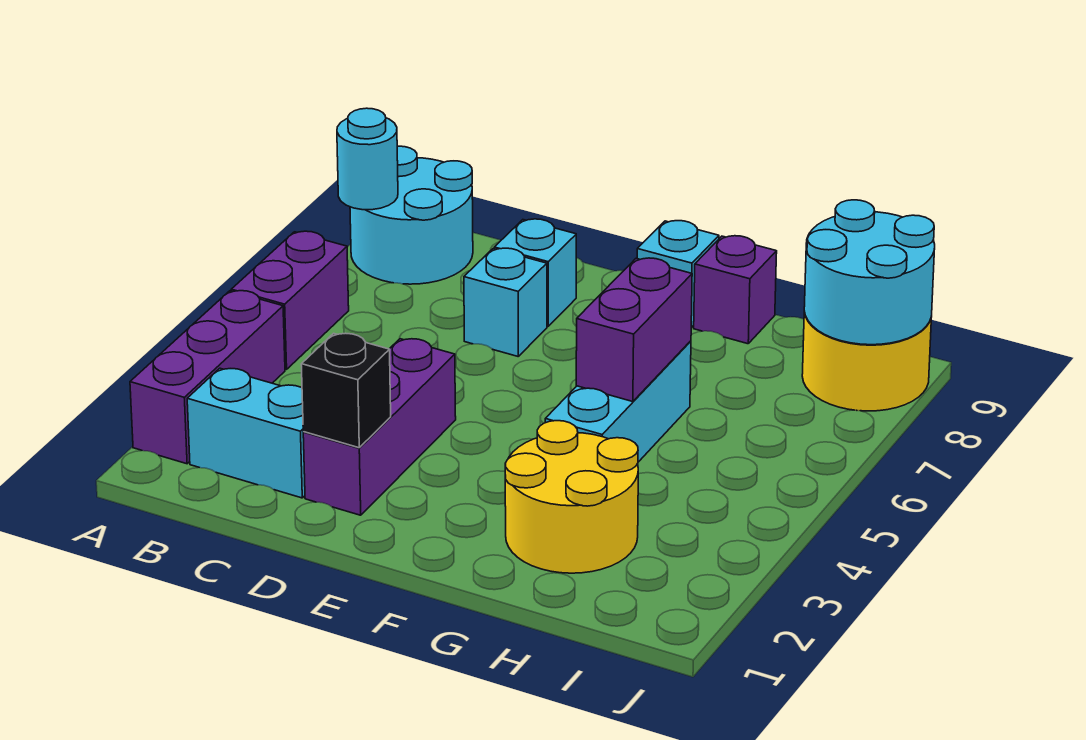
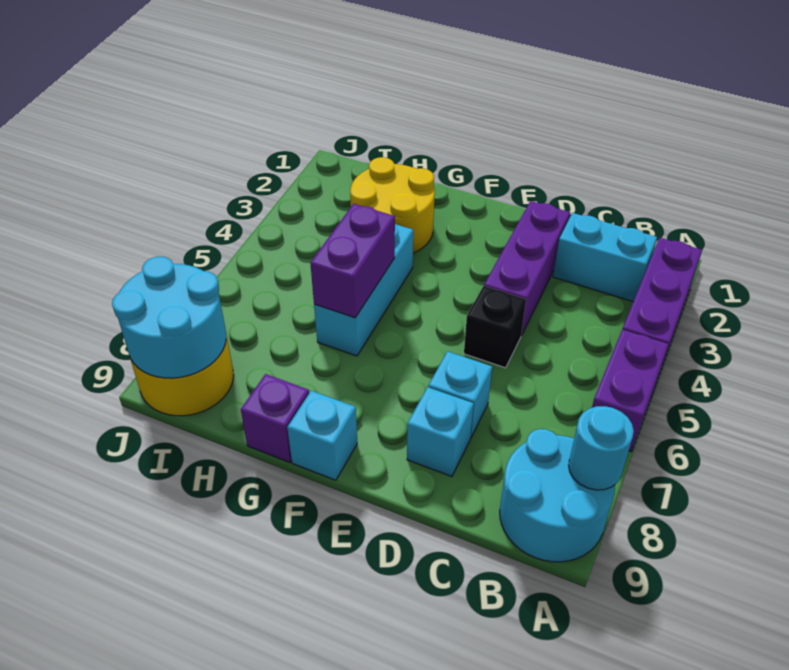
black 1x1 brick [301,333,391,448] -> black 1x1 brick moved to [464,286,526,368]

